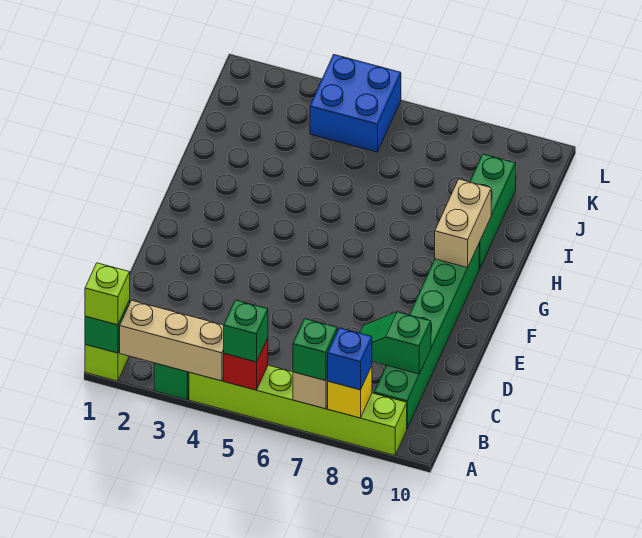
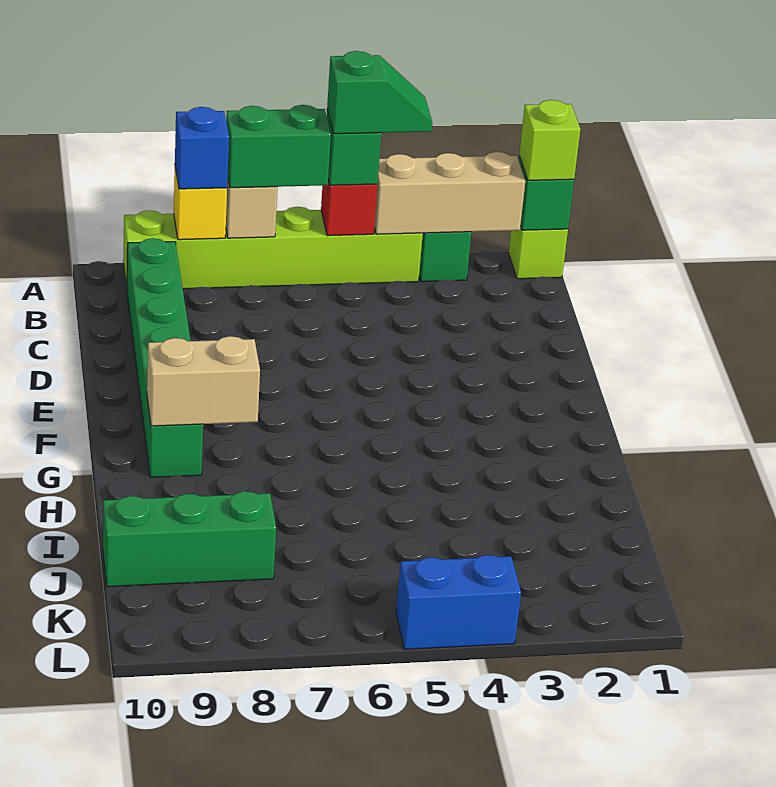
green 1x1 brick [293,319,337,381] -> green 1x2 brick [226,105,331,188]
green 1x2 slope [360,312,431,374] -> green 1x2 slope moved to [327,51,432,134]
tan 1x2 brick [435,179,491,268] -> tan 1x2 brick turned to [147,336,260,426]
green 1x3 brick [470,154,516,269] -> green 1x3 brick turned to [103,491,276,587]
blue 2x2 brick [310,55,401,152] -> blue 1x2 brick [396,555,521,649]

